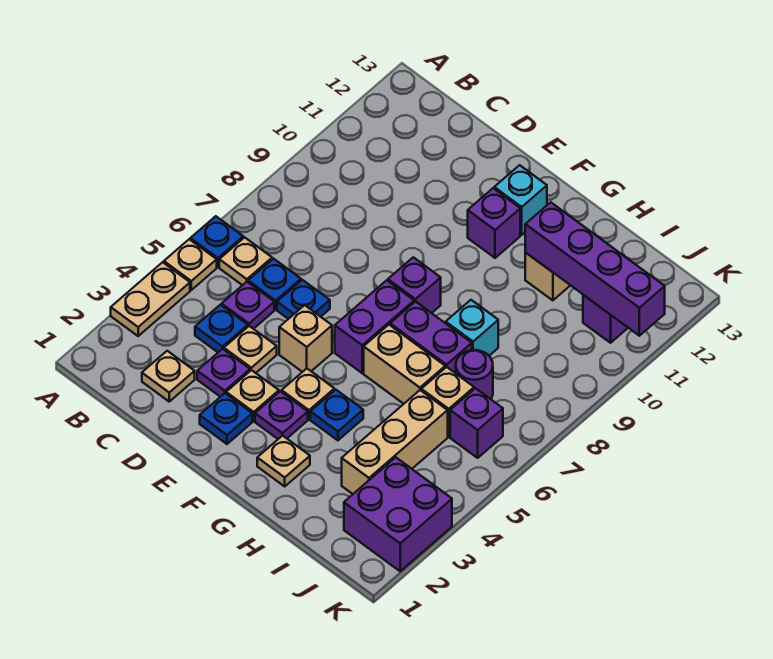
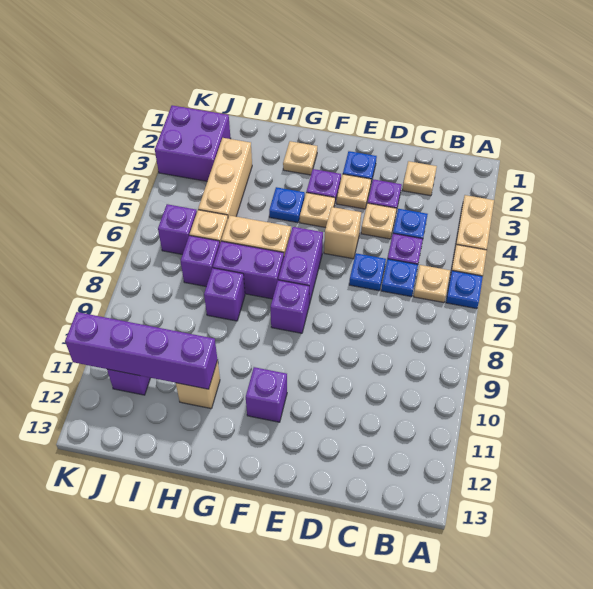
cyan 1x1 brick [494,165,547,235] -> none
cyan 1x1 brick [446,300,498,356] -> purple 1x1 brick [204,268,245,321]
purple 1x1 round brick [456,350,493,399] -> purple 1x1 brick [181,235,220,286]

